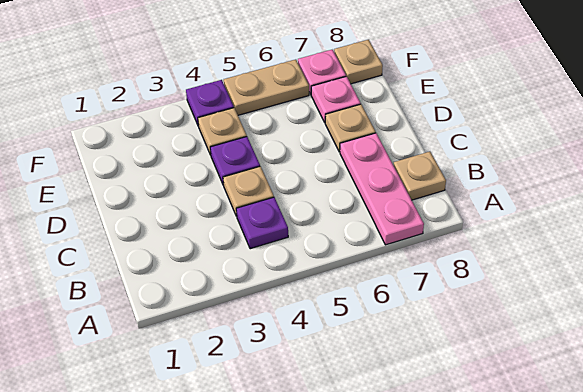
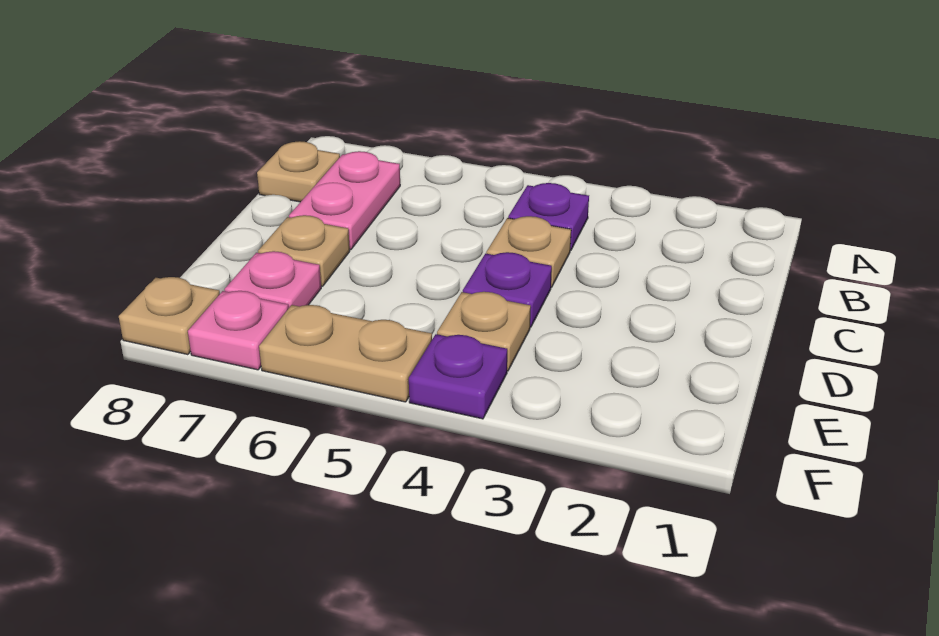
pink 1x3 plate [340,133,424,245] -> pink 1x2 plate [289,151,400,250]

